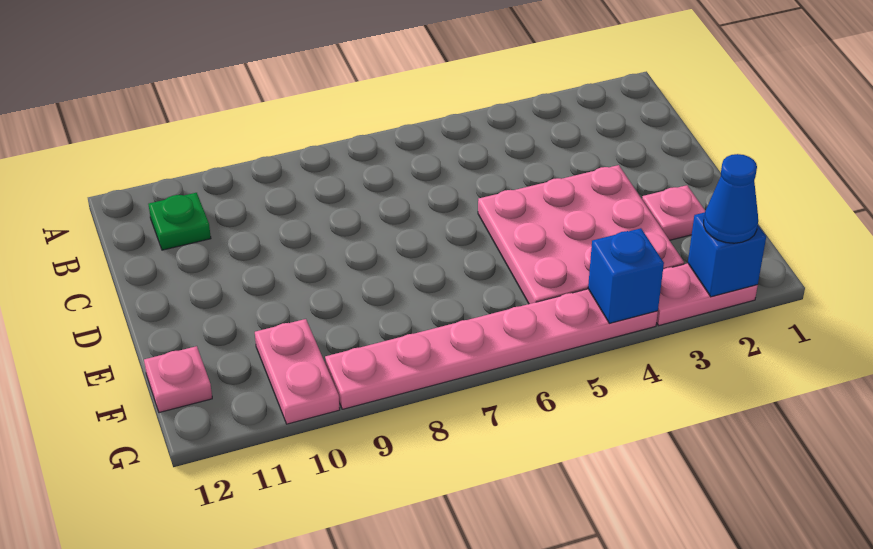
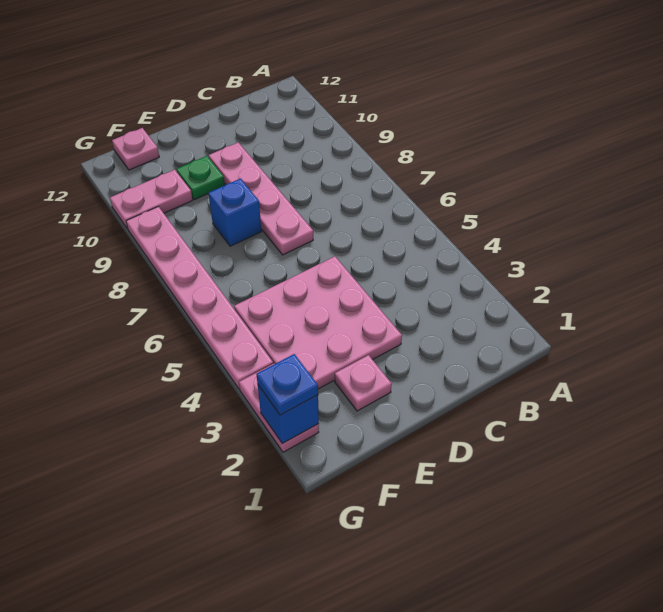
green 1x1 plate [149,193,211,250] -> green 1x1 plate moved to [177,156,225,200]
none -> pink 1x4 plate [209,142,313,255]
blue 1x1 cone [704,154,758,243] -> blue 1x1 plate [256,354,318,415]
blue 1x1 brick [588,228,664,323] -> blue 1x1 brick moved to [208,179,261,246]

